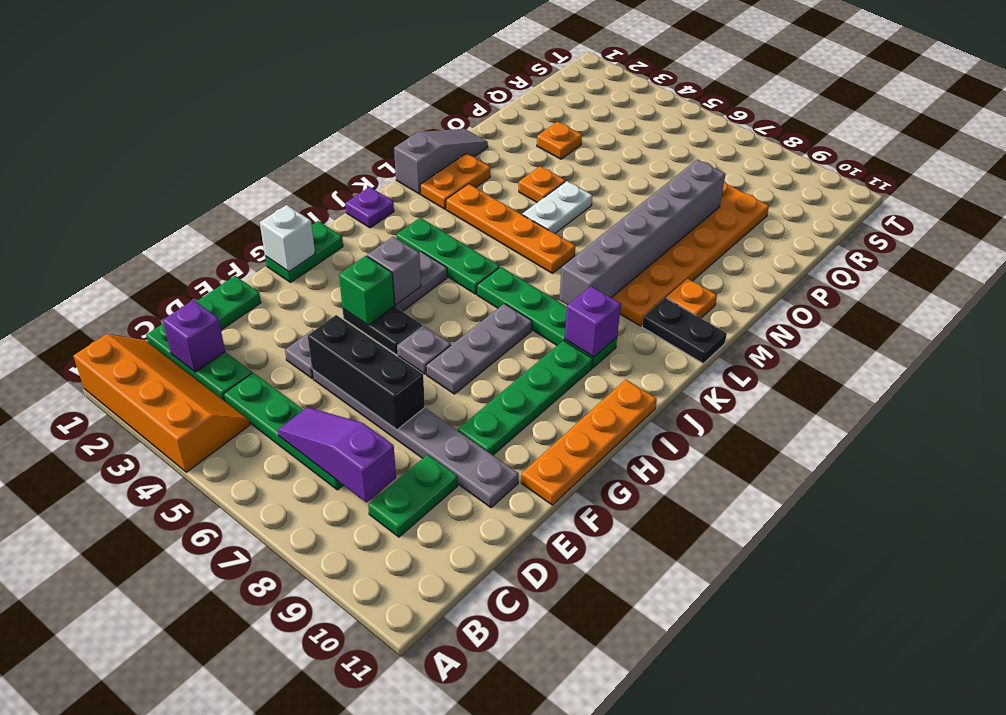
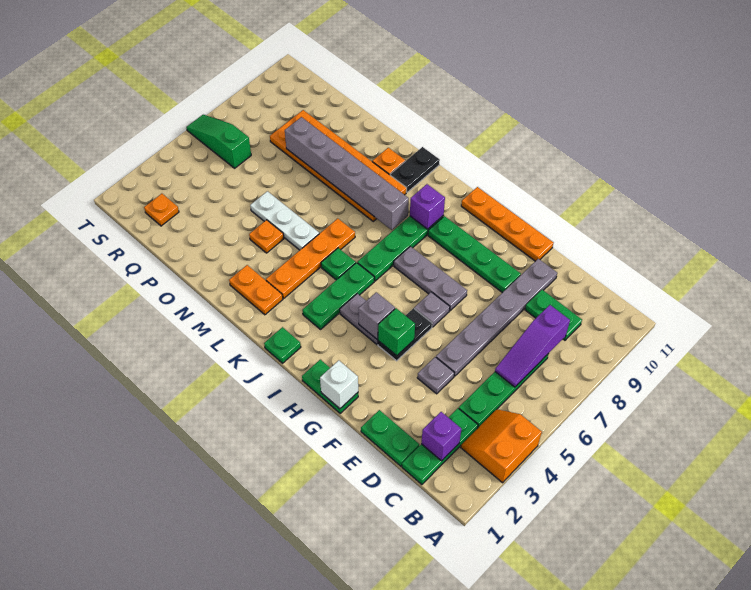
orange 2x4 slope [73,334,250,472] -> orange 2x2 slope [461,409,542,483]
black 1x3 brick [308,315,425,430] -> none
purple 1x1 plate [346,187,394,228] -> green 1x1 plate [264,327,301,363]
none -> green 1x1 plate [321,248,356,280]
grey 1x3 slope [394,129,488,194] -> none
white 1x2 plate [522,181,592,234] -> white 1x3 plate [250,191,319,250]
orange 1x1 plate [537,122,582,159] -> orange 1x1 plate moved to [144,194,179,226]
none -> green 1x3 slope [186,115,251,168]

